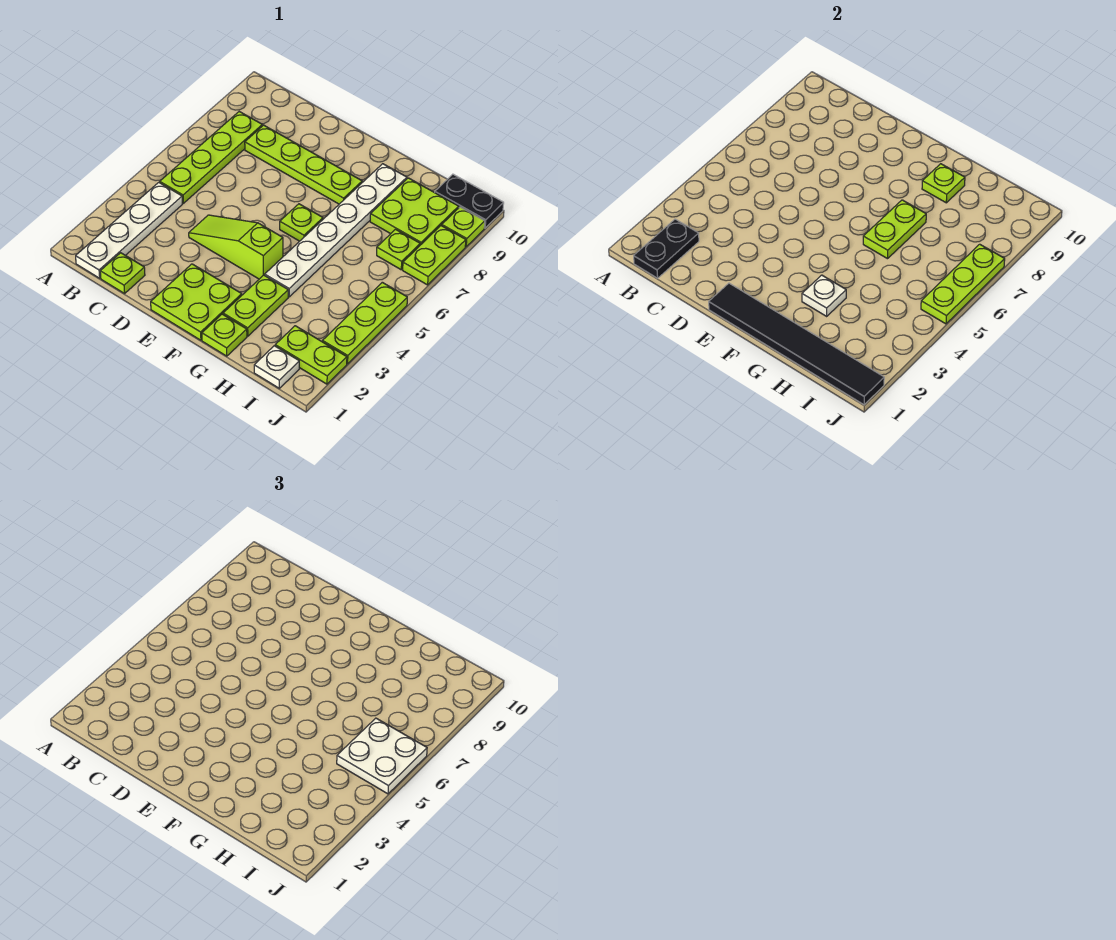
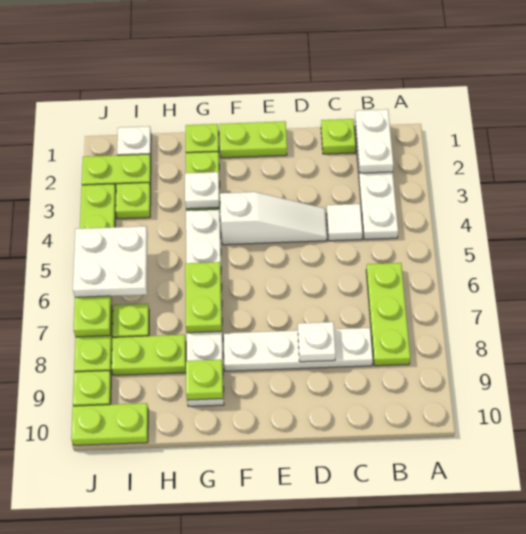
black 1x2 plate [634,219,699,278] -> white 1x2 plate [355,109,393,173]
lime 1x4 plate [160,112,262,203] -> lime 1x3 plate [366,263,410,366]
none -> white 1x1 tile [327,204,363,241]
lime 1x4 plate [245,125,362,204] -> white 1x4 plate [224,328,373,371]
lime 1x3 slope [189,215,283,279] -> white 1x3 slope [220,192,327,245]
none -> white 1x1 plate [298,322,336,362]
lime 2x2 plate [151,264,242,340] -> lime 1x2 plate [220,121,287,158]
black 1x6 tile [709,283,884,405] -> none
lime 1x1 plate [280,204,323,241] -> lime 1x1 plate moved to [116,183,151,219]
lime 2x2 plate [370,178,459,245] -> lime 1x2 plate [112,335,186,375]
black 1x2 plate [435,174,504,228] -> lime 1x2 plate [71,403,148,445]

